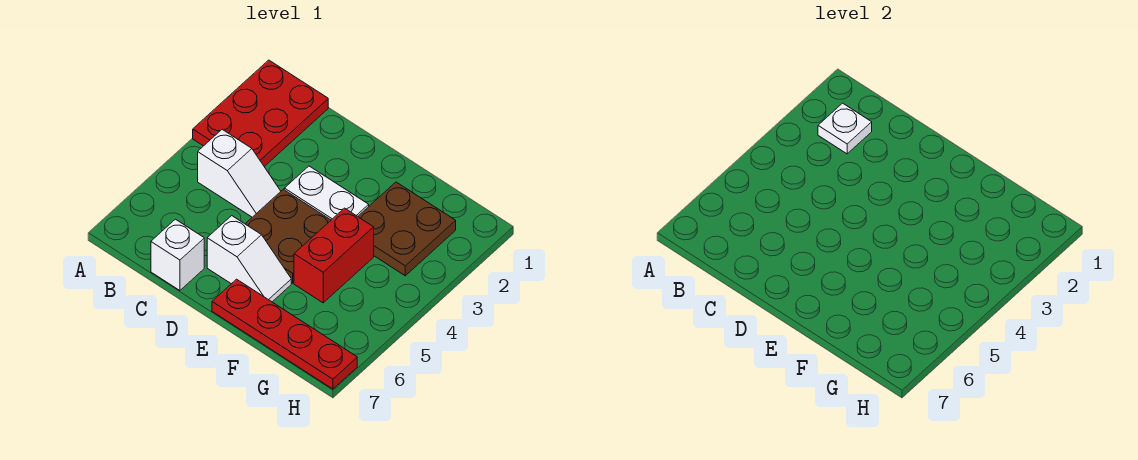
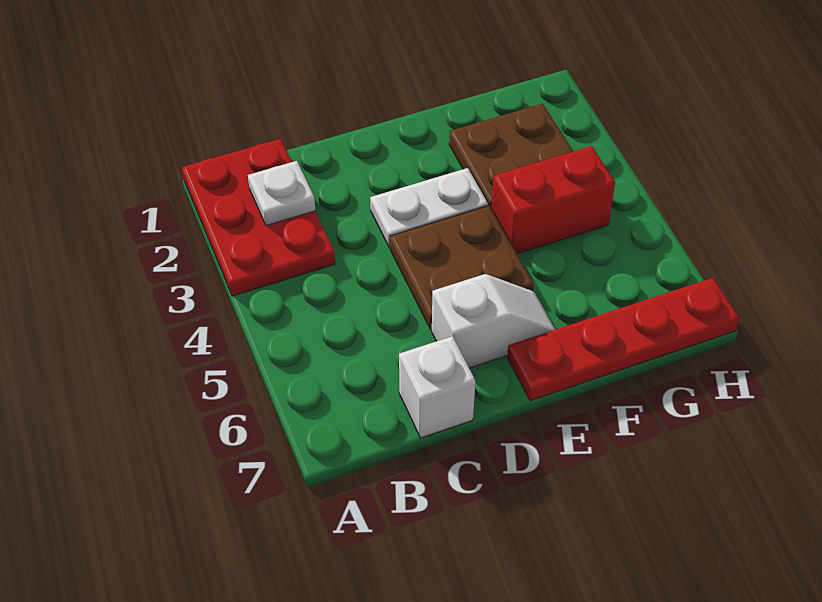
white 1x2 slope [198,130,281,217] -> none
red 1x2 brick [294,208,374,303] -> red 1x2 brick turned to [491,146,615,254]

